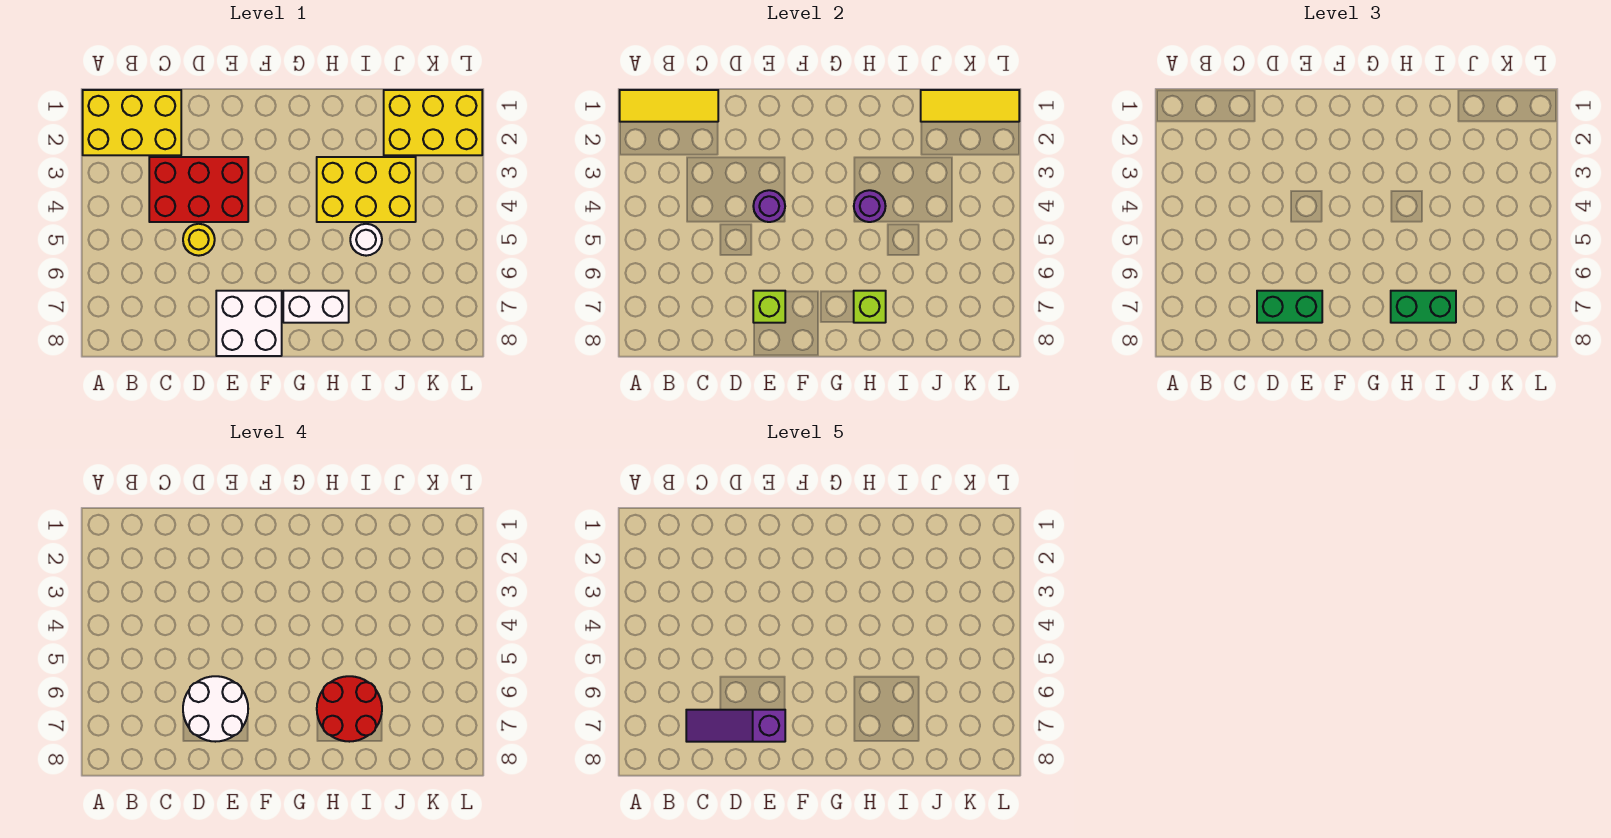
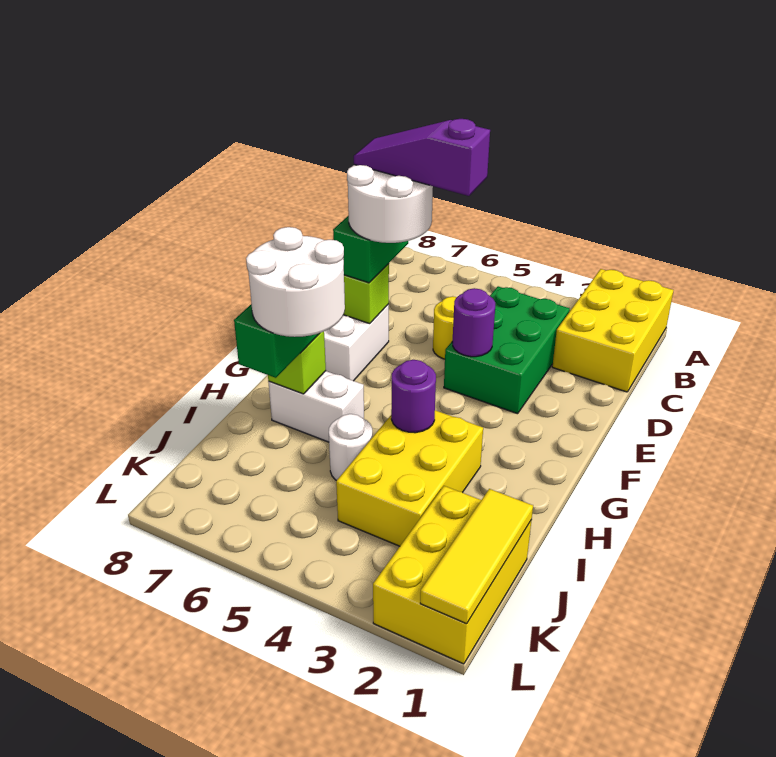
yellow 1x3 tile [620,90,718,122] -> none
red 2x3 brick [149,157,248,222] -> green 2x3 brick [444,286,570,414]
purple 1x3 slope [686,710,785,742] -> purple 1x3 slope turned to [354,119,490,196]
white 1x2 brick [283,291,349,323] -> white 1x2 brick turned to [268,371,364,442]
red 2x2 round brick [317,676,382,742] -> white 2x2 round brick [246,227,345,337]

